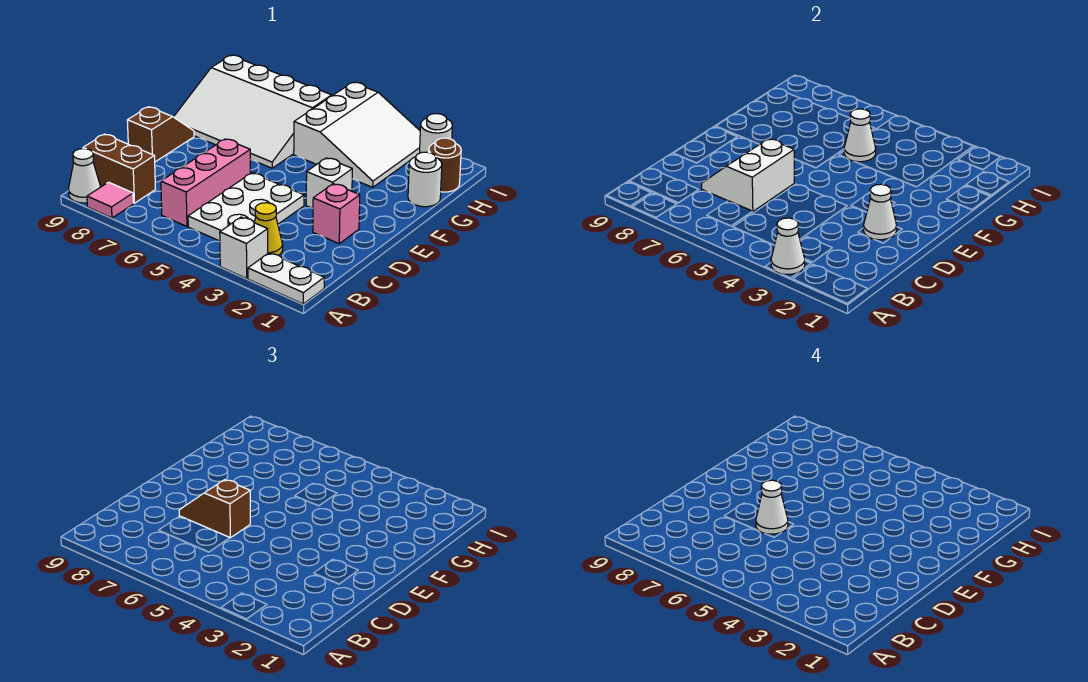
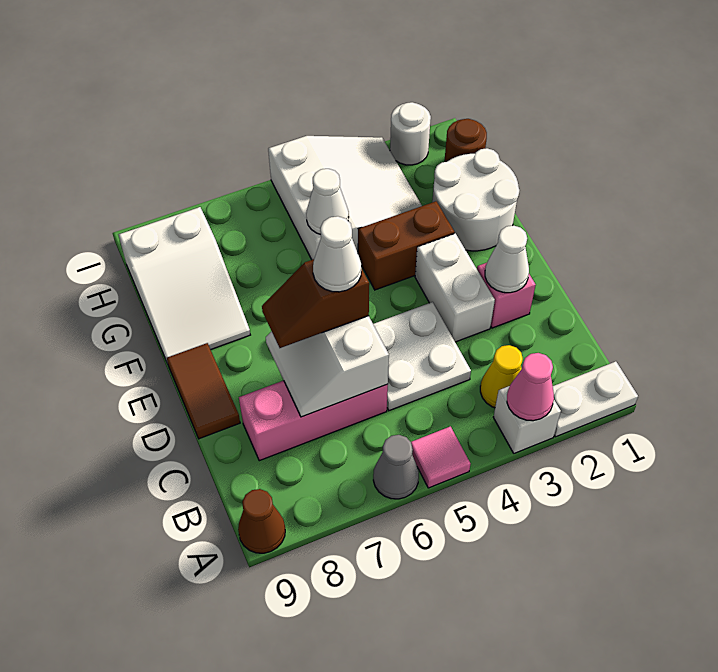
white 1x1 cone [771,218,805,274] -> pink 1x1 cone [507,353,554,421]
none -> grey 1x1 cone [373,435,419,499]
pink 1x1 tile [87,182,133,218] -> pink 1x1 tile moved to [411,426,470,488]
white 1x1 cone [69,149,100,203] -> brown 1x1 cone [238,489,285,553]
white 2x3 plate [188,173,304,241] -> white 2x2 plate [373,302,471,411]
pink 1x3 brick [161,139,250,226] -> pink 1x3 brick turned to [239,381,388,461]
brown 1x2 brick [83,134,155,203] -> brown 1x2 brick moved to [358,201,455,290]
brown 1x2 slope [127,107,194,162] -> brown 1x2 tile [167,343,240,439]
white 1x1 brick [306,158,352,208] -> white 1x2 brick [415,234,495,342]
white 3x4 slope [174,55,332,168] -> white 2x3 slope [119,207,250,364]
white 1x1 round brick [408,152,442,207] -> white 2x2 round brick [432,148,519,251]

